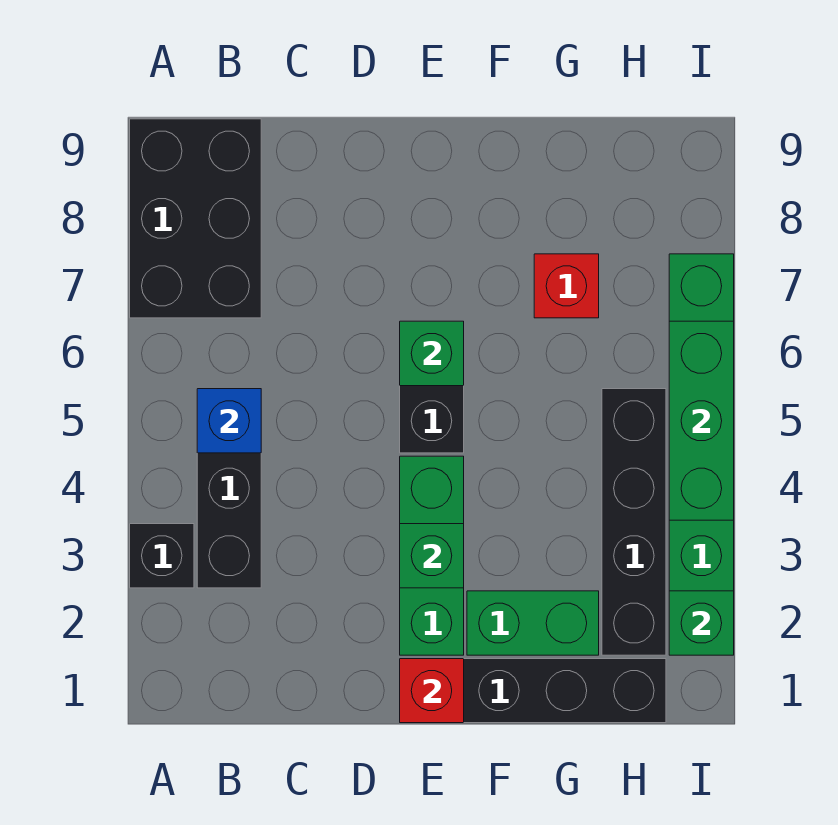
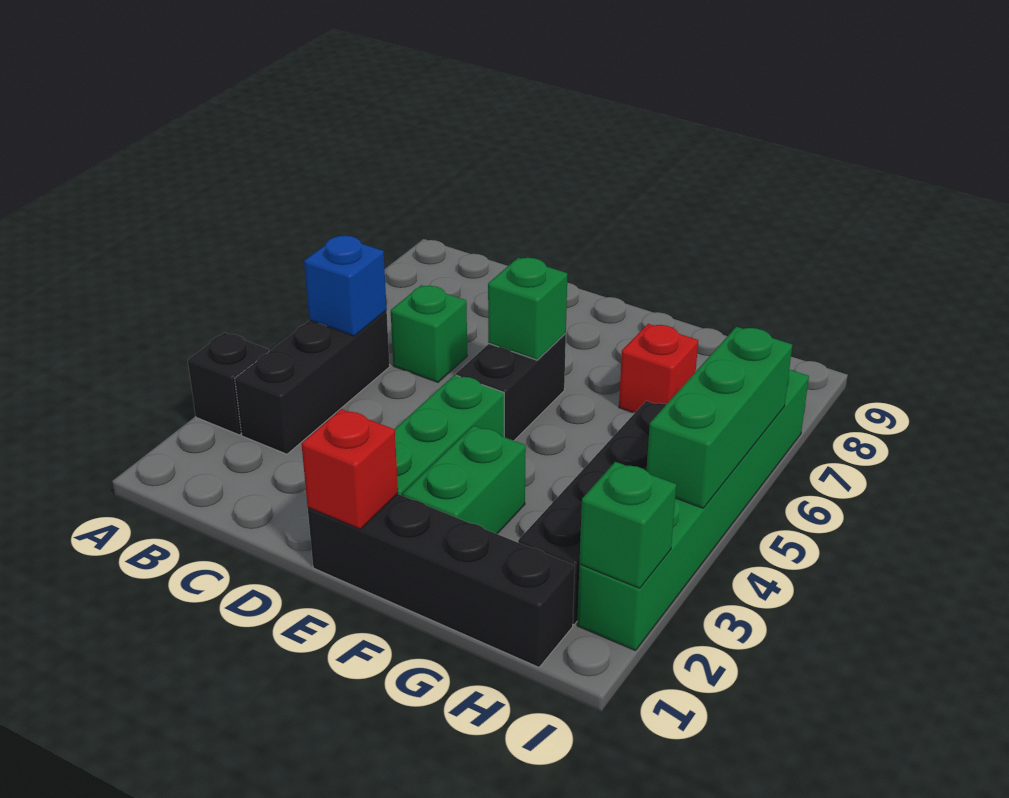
black 2x3 brick [130,119,261,318] -> none
green 1x1 brick [400,524,464,588] -> green 1x1 brick moved to [391,285,467,382]
green 1x2 brick [467,591,599,655] -> green 1x2 brick turned to [403,426,526,534]

